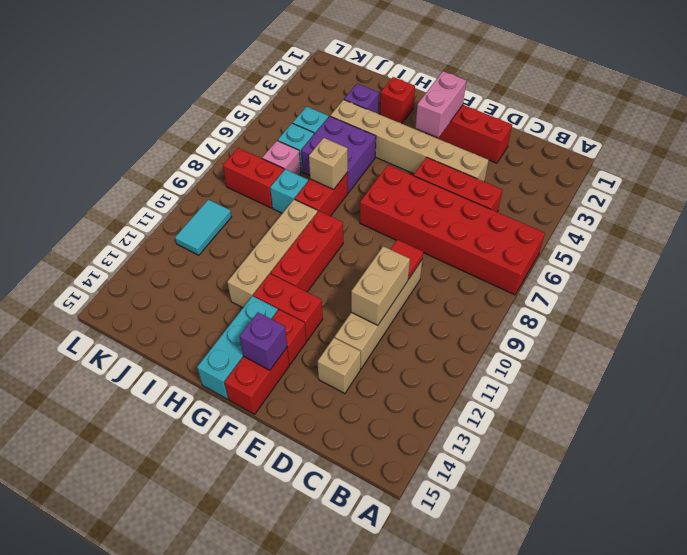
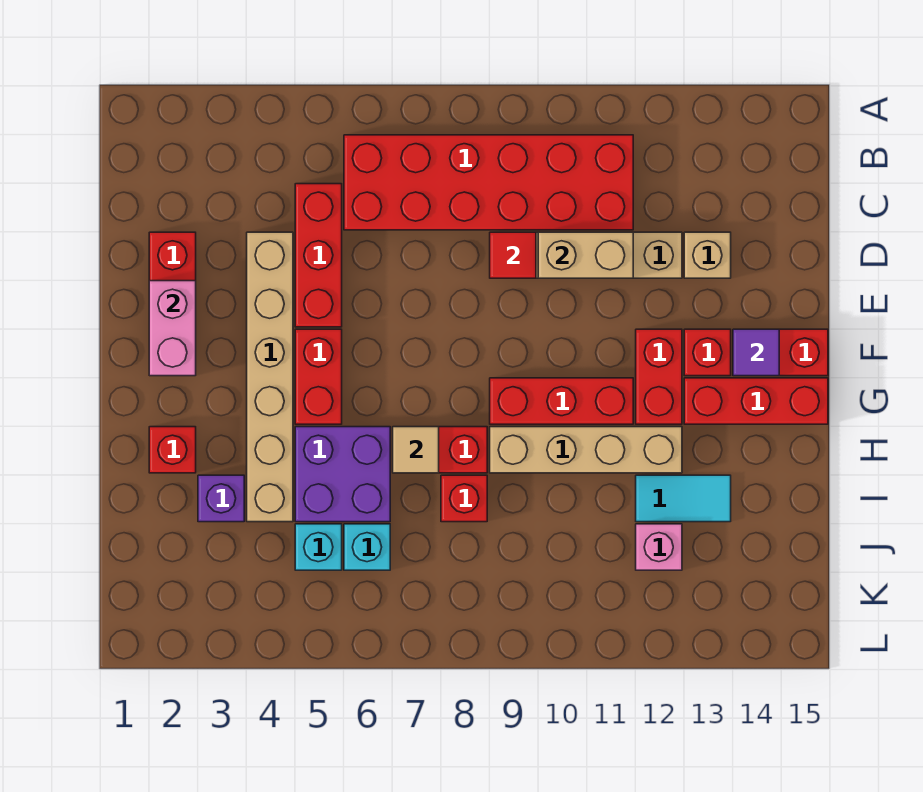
red 2x6 brick [360,165,545,295] -> red 2x6 brick turned to [344,135,633,230]
pink 1x2 brick [415,71,466,138] -> pink 1x2 brick turned to [149,281,196,376]
purple 1x1 brick [240,313,287,370] -> purple 1x1 tile [733,329,779,376]
cyan 1x3 brick [197,296,278,399] -> red 1x3 brick [684,378,828,424]
tan 1x1 brick [309,138,348,189] -> tan 1x1 tile [393,427,439,473]
cyan 1x1 brick [270,169,308,213] -> red 1x1 brick [441,475,487,522]
pink 1x1 brick [262,141,301,175] -> pink 1x1 brick moved to [636,524,682,570]
red 1x2 brick [223,148,284,208] -> red 1x2 brick moved to [295,329,342,424]
cyan 1x2 tile [175,200,231,255] -> cyan 1x2 tile moved to [636,475,731,522]

